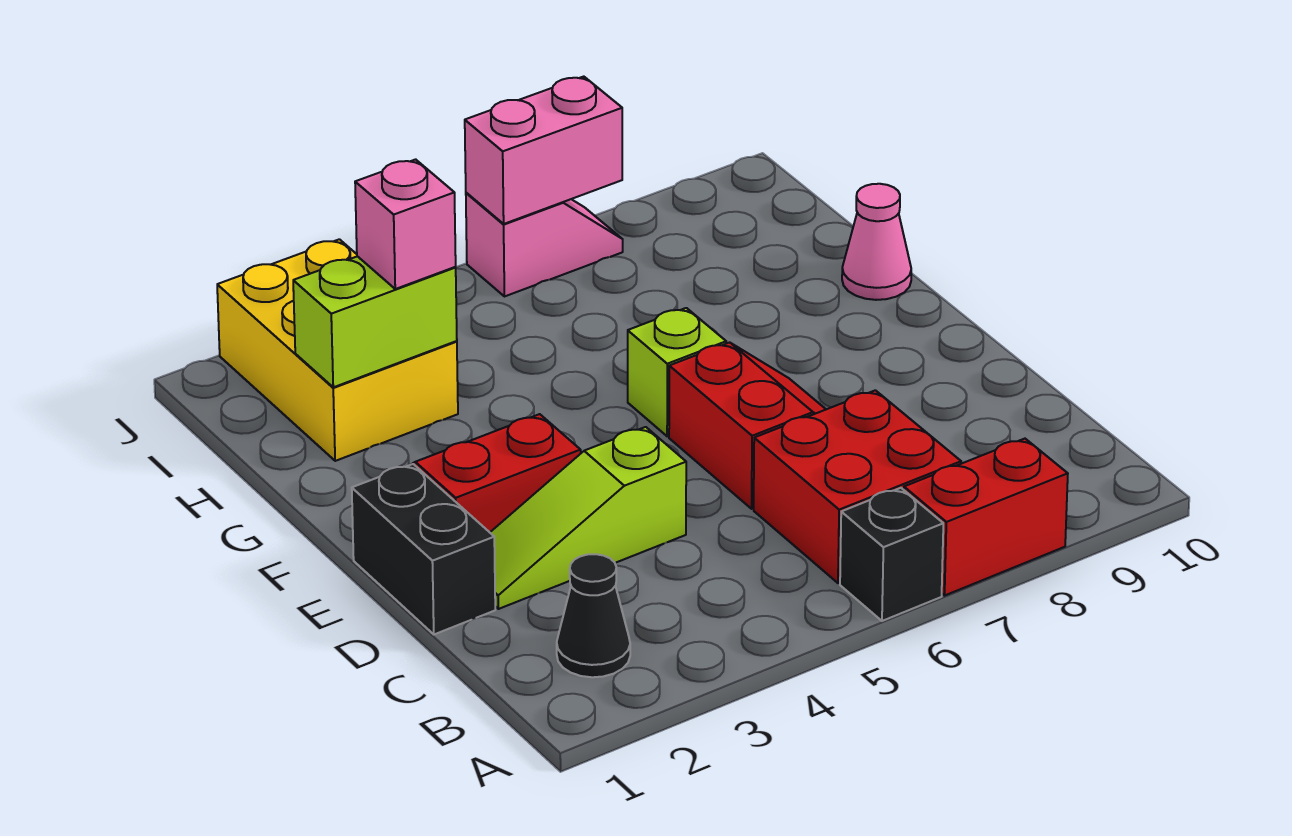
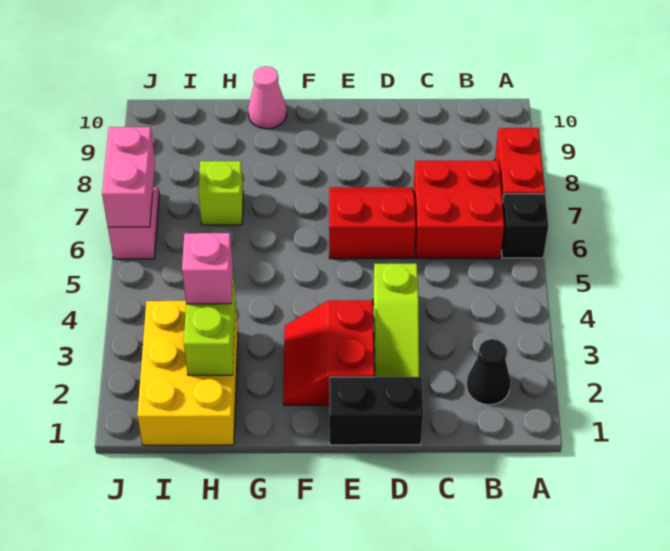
lime 1x1 brick [628,308,726,436] -> lime 1x1 brick moved to [198,161,243,225]
yellow 2x3 brick [217,239,458,461] -> yellow 2x3 brick turned to [137,301,238,445]

